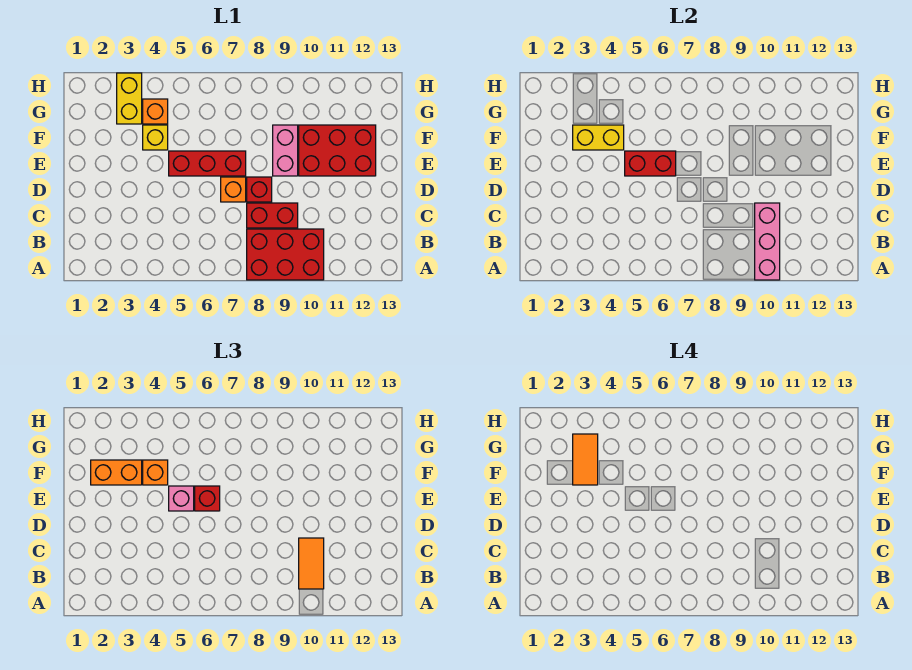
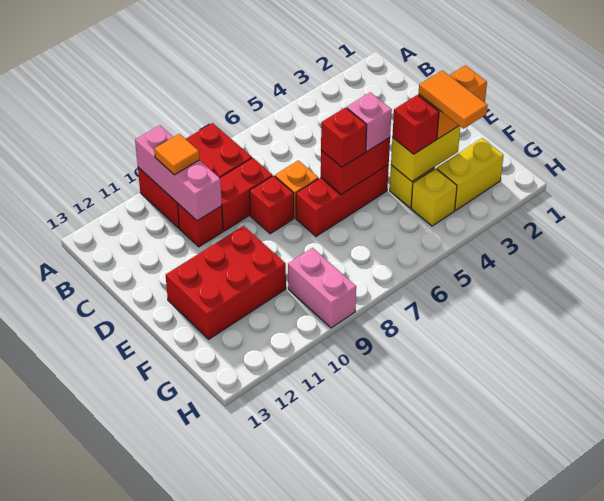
orange 1x2 tile [299,538,324,589] -> orange 1x1 tile [154,134,200,175]
none -> red 1x1 brick [178,204,223,247]
pink 1x2 brick [273,125,298,176] -> pink 1x2 brick moved to [288,248,356,328]
orange 1x1 brick [143,460,168,485] -> red 1x1 brick [392,95,439,154]
yellow 1x2 brick [117,73,142,124] -> yellow 1x2 brick turned to [437,138,504,210]
orange 1x1 brick [143,99,168,124] -> yellow 1x1 brick [411,168,457,226]

